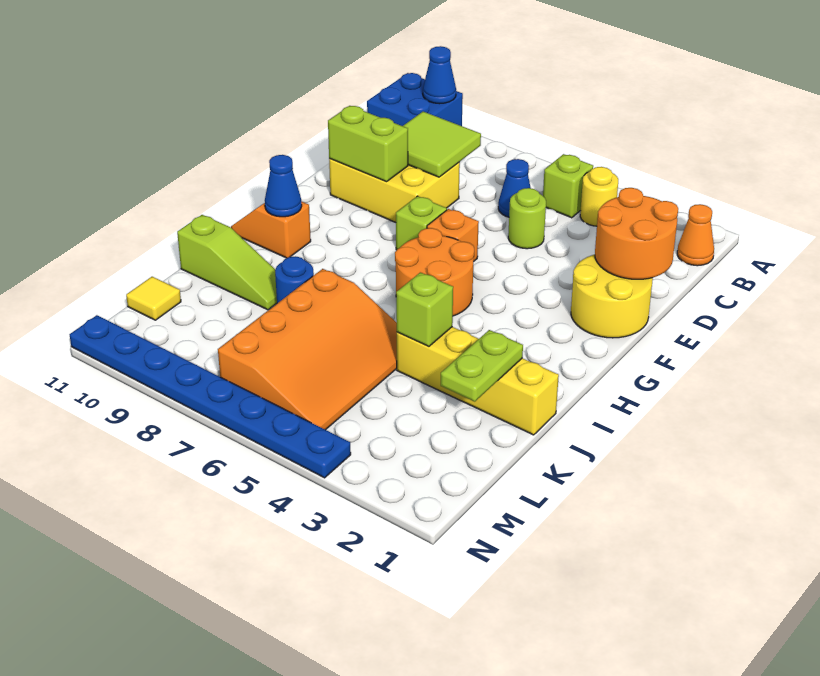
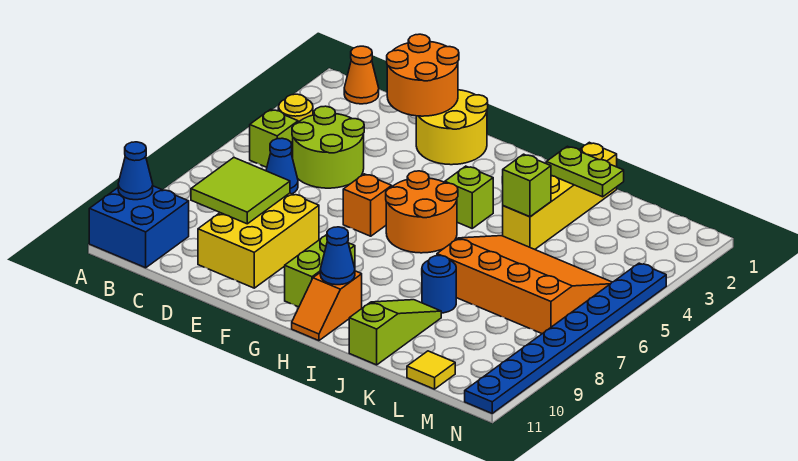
lime 1x1 round brick [508,188,546,249] -> lime 2x2 round brick [292,106,364,188]
lime 1x2 brick [328,106,408,182] -> lime 1x2 brick moved to [285,235,355,307]
lime 1x1 brick [396,196,447,250] -> lime 1x1 brick moved to [445,166,493,228]

